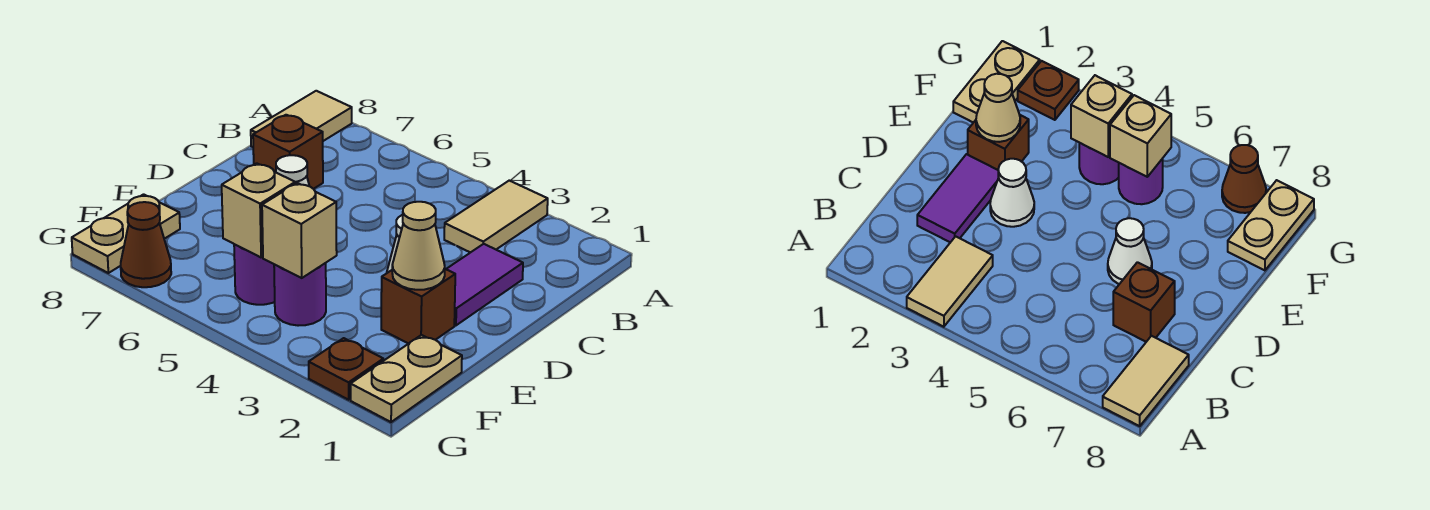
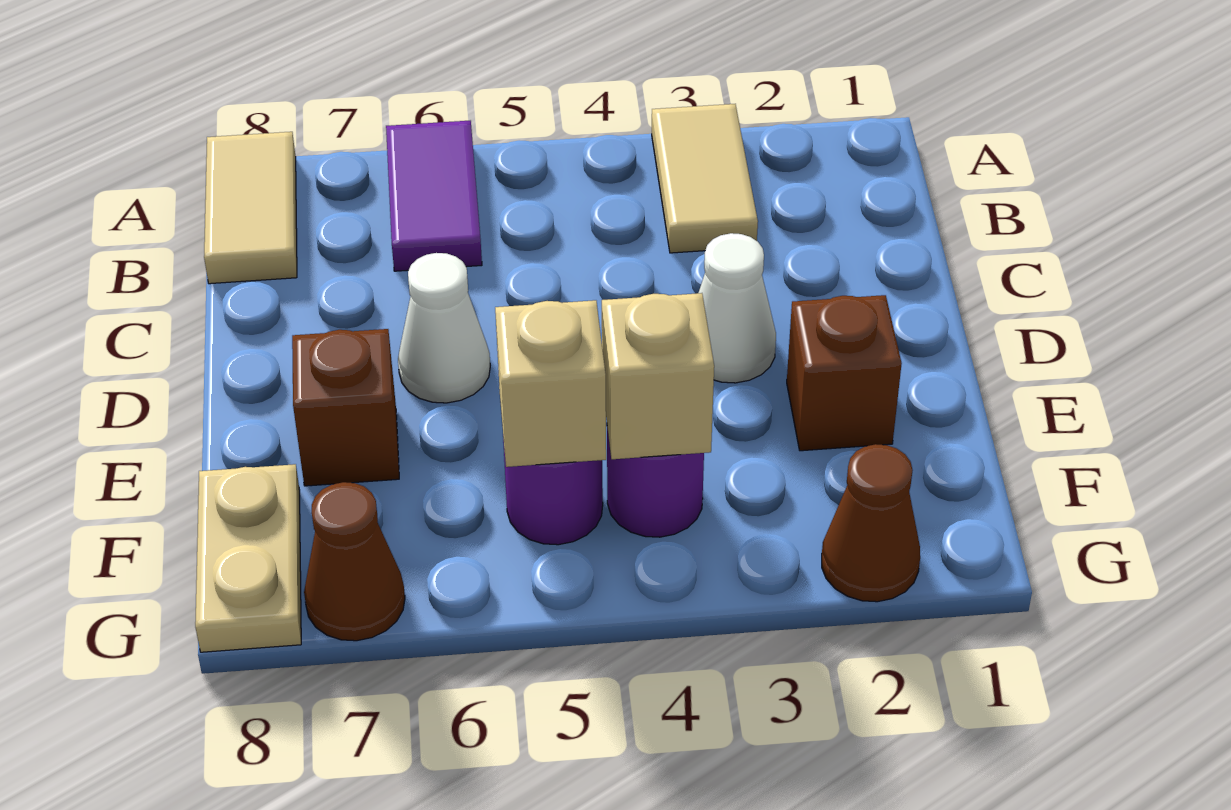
purple 1x2 tile [446,244,523,325] -> purple 1x2 tile moved to [386,121,482,271]
brown 1x1 brick [253,115,323,189] -> brown 1x1 brick moved to [292,329,399,486]
tan 1x1 cone [392,202,445,290] -> none
tan 1x2 plate [351,335,462,422] -> none
brown 1x1 plate [309,338,383,400] -> brown 1x1 cone [822,444,920,602]

